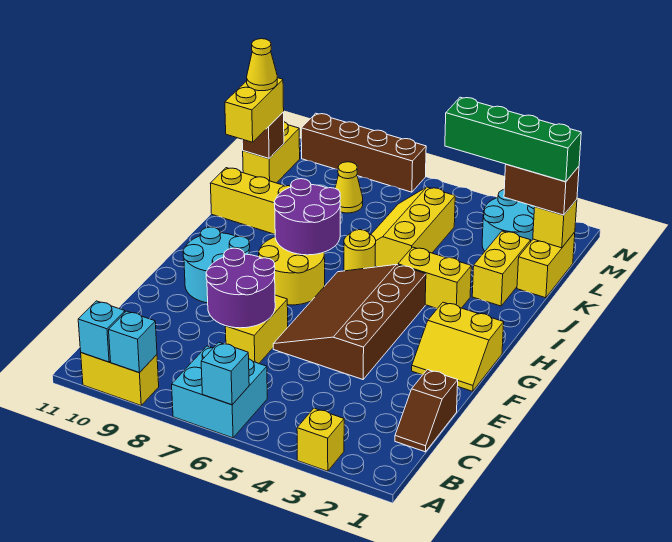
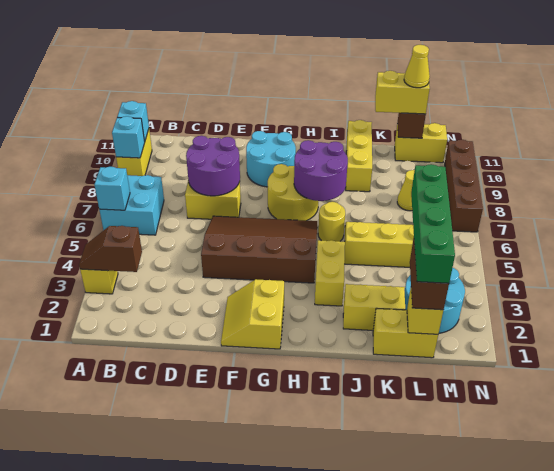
brown 1x2 slope [395,370,458,452] -> brown 1x2 slope moved to [79,226,142,272]

